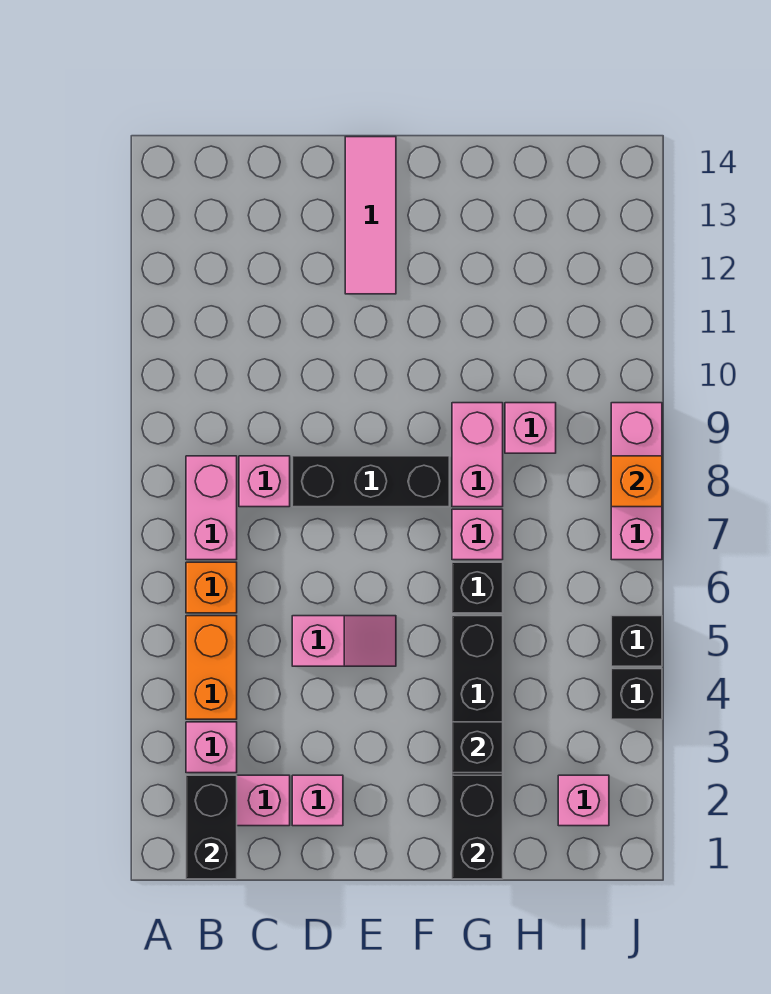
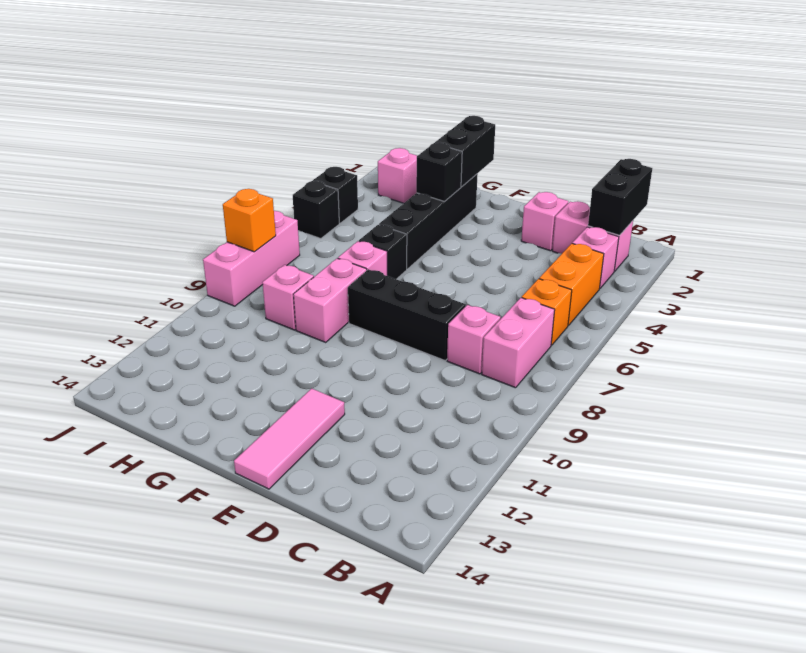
pink 1x2 slope [292,616,396,666] -> none

